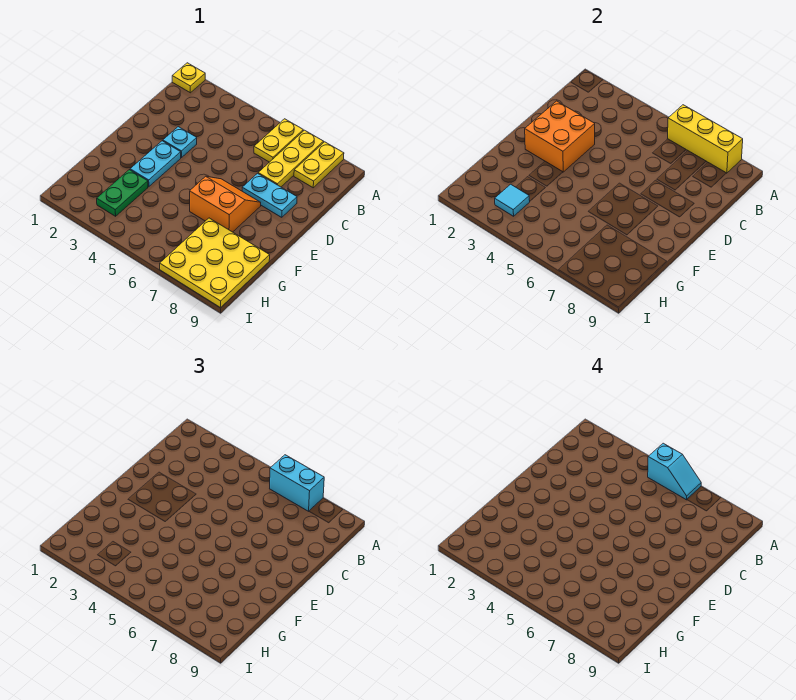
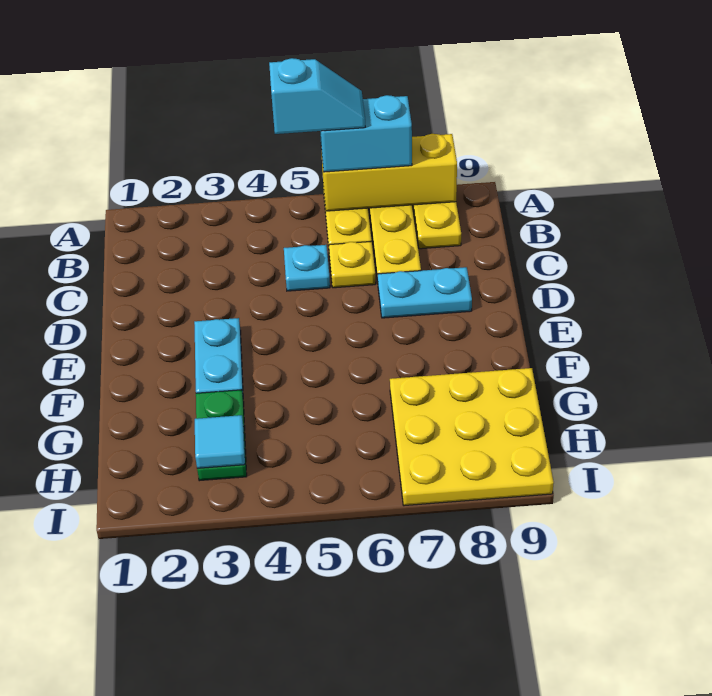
yellow 1x1 plate [172,63,205,93] -> yellow 1x1 plate moved to [329,241,376,288]
orange 2x2 brick [525,101,595,172] -> none
cyan 1x1 plate [163,127,197,158] -> cyan 1x1 plate moved to [284,245,330,291]
orange 2x2 slope [190,176,261,232] -> none

